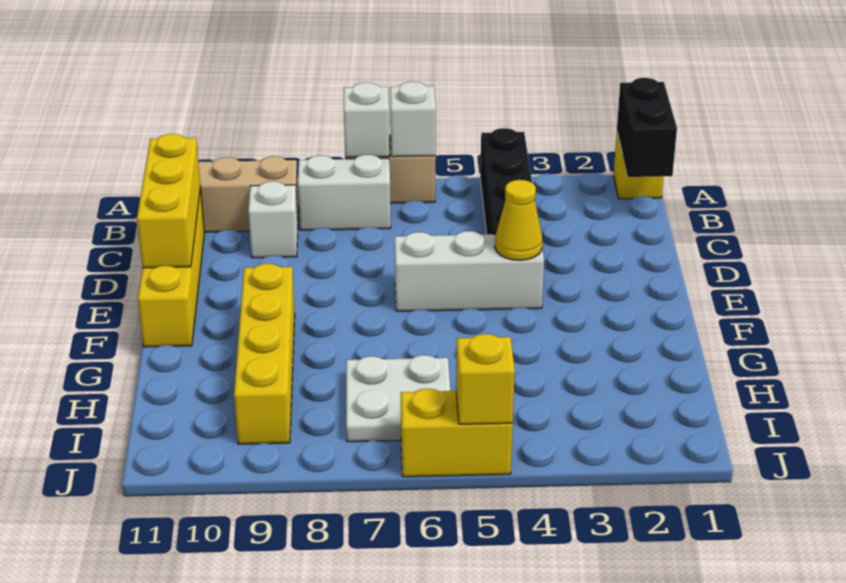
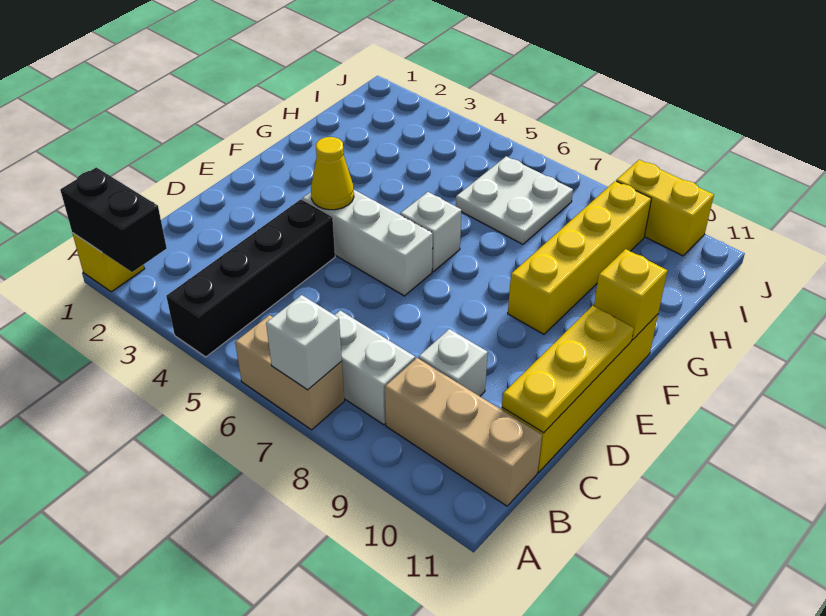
black 1x2 brick [617,78,677,177] -> black 1x2 brick turned to [60,167,167,272]
white 1x1 brick [390,82,436,157] -> white 1x1 brick moved to [400,192,461,271]
yellow 1x3 brick [137,134,200,268] -> yellow 1x3 plate [502,306,634,433]
yellow 1x2 brick [401,389,513,477] -> yellow 1x2 brick moved to [616,160,714,256]
yellow 1x1 brick [456,334,515,424] -> yellow 1x1 brick moved to [594,249,667,340]

